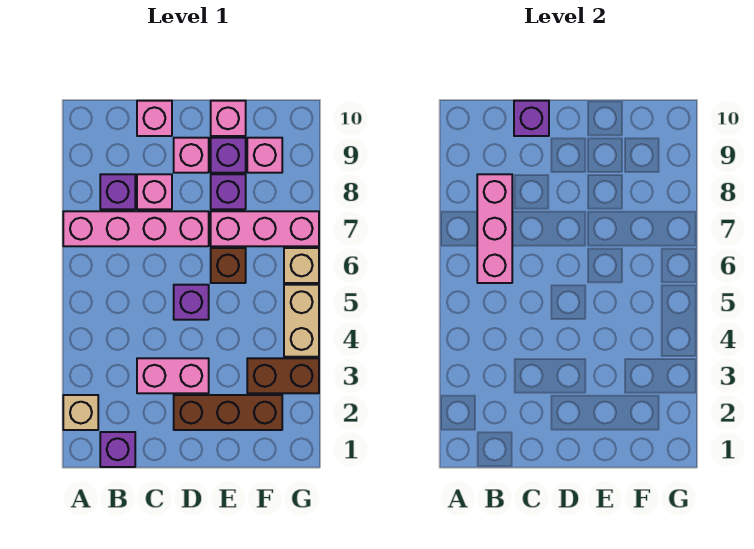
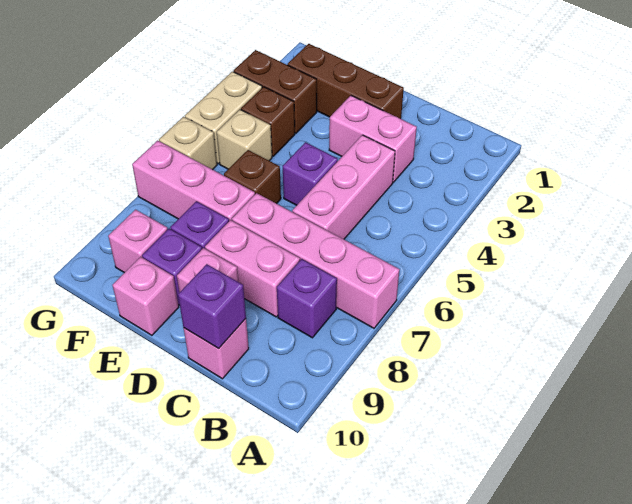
tan 1x1 brick [63,395,98,430] -> tan 1x1 brick moved to [217,110,272,169]
purple 1x1 brick [100,432,135,467] -> none
pink 1x3 brick [477,174,512,283] -> pink 1x3 brick moved to [292,135,395,239]
pink 1x1 brick [137,174,172,209] -> pink 1x2 brick [205,220,300,317]
none -> brown 1x1 brick [241,87,295,156]

